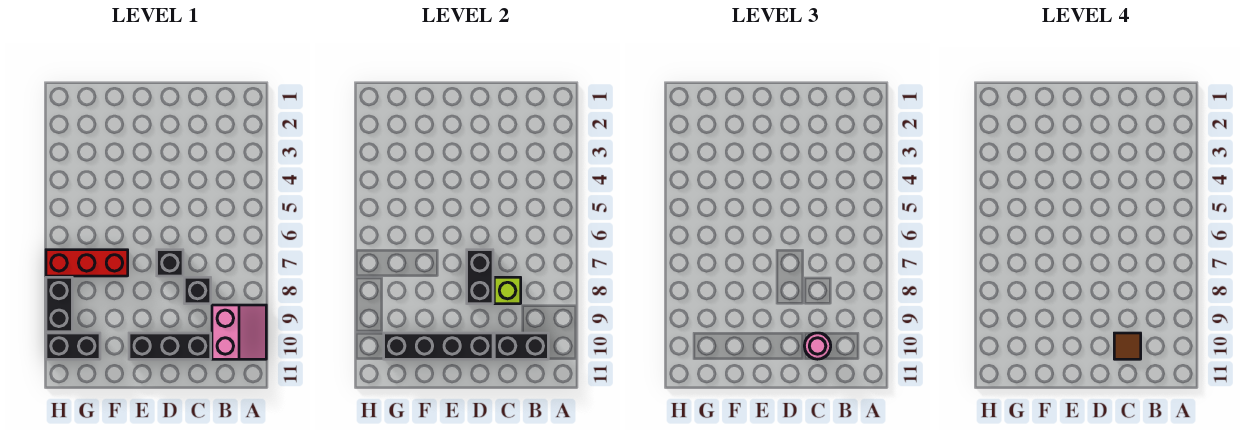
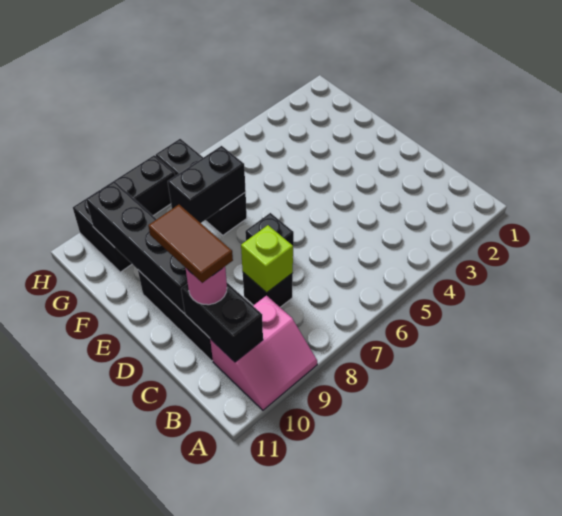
brown 1x1 tile [1114,333,1141,359] -> brown 1x2 tile [148,205,233,283]
black 1x2 brick [467,250,493,304] -> black 1x2 brick moved to [168,146,246,223]
red 1x3 brick [46,250,128,276] -> black 1x3 brick [156,139,247,235]

